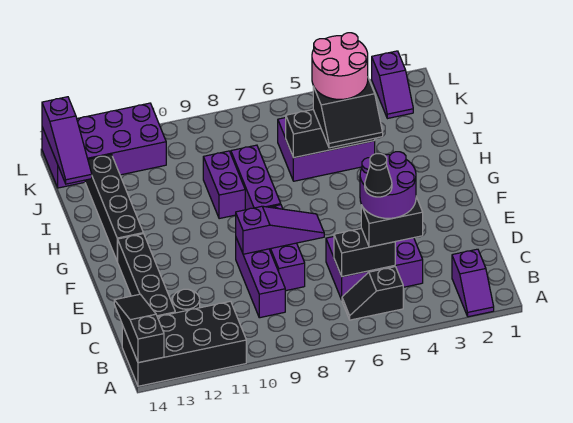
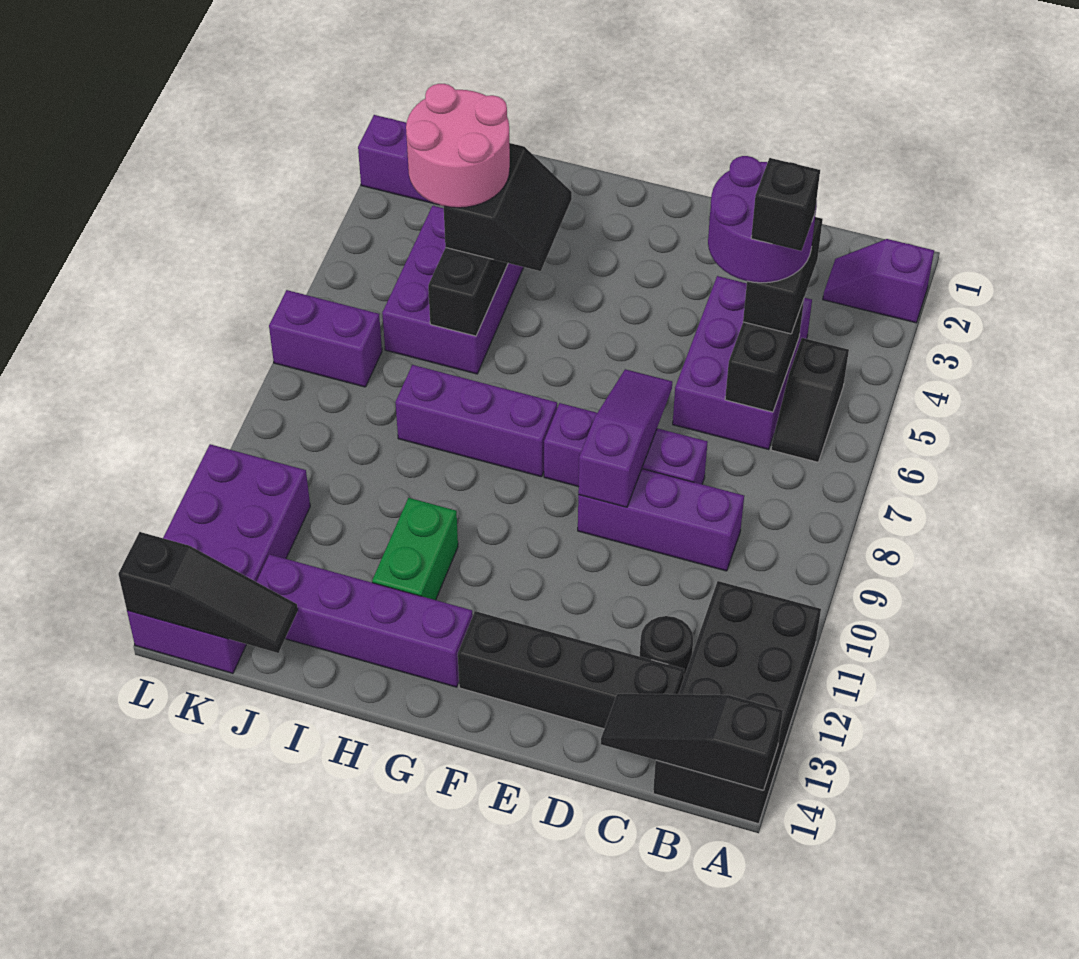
purple 1x2 slope [452,249,494,317] -> purple 1x2 slope turned to [823,239,934,323]
black 1x1 cone [365,154,392,197] -> black 1x1 brick [751,158,820,251]
black 1x4 brick [85,154,143,261] -> purple 1x4 brick [256,554,473,687]
purple 1x2 brick [203,151,245,219] -> purple 1x2 brick moved to [269,290,382,387]
none -> green 1x2 brick [372,498,458,600]
purple 1x3 slope [42,97,92,184] -> black 1x3 slope [118,532,298,653]

